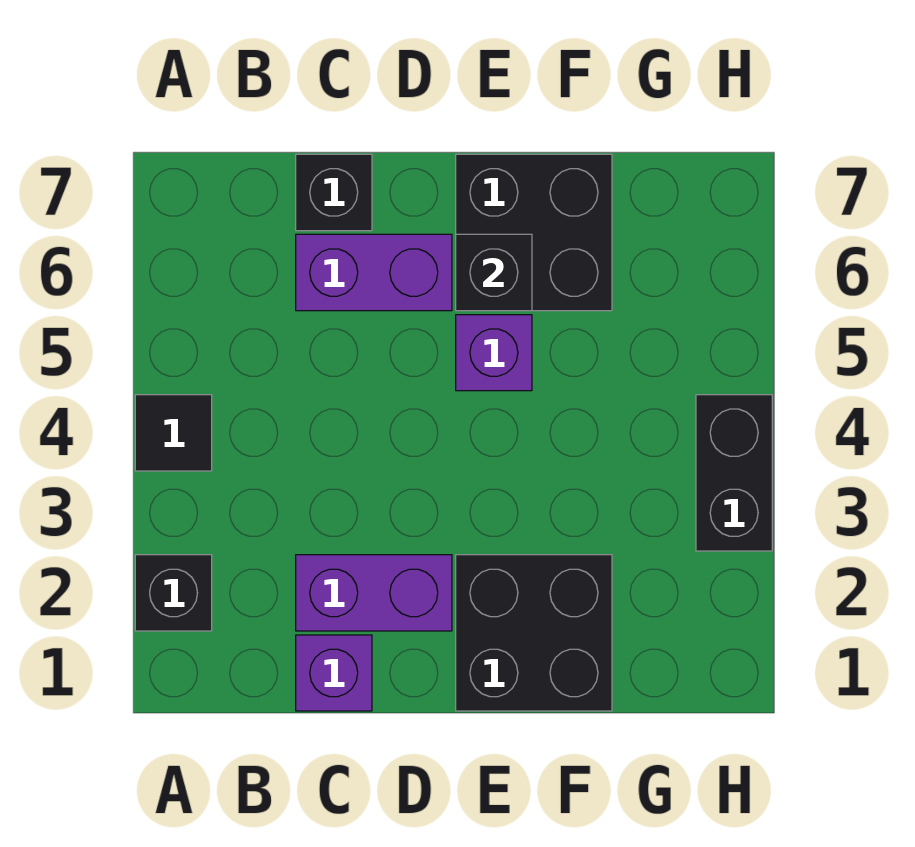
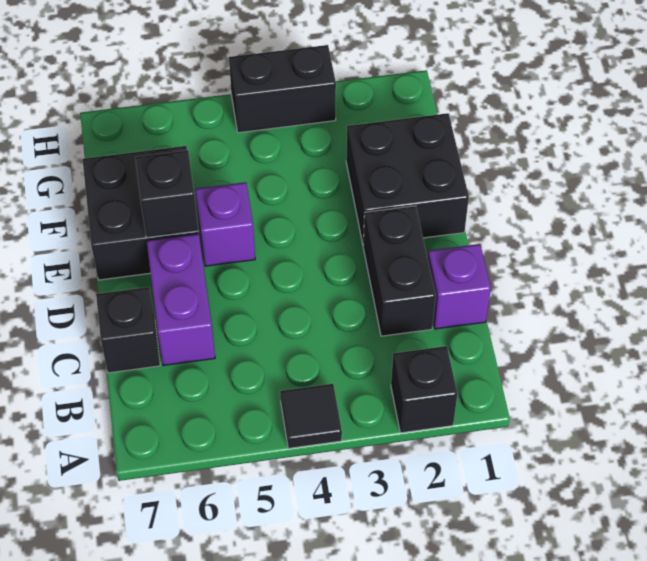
purple 1x2 brick [296,555,452,631] -> black 1x2 brick [363,206,436,336]

